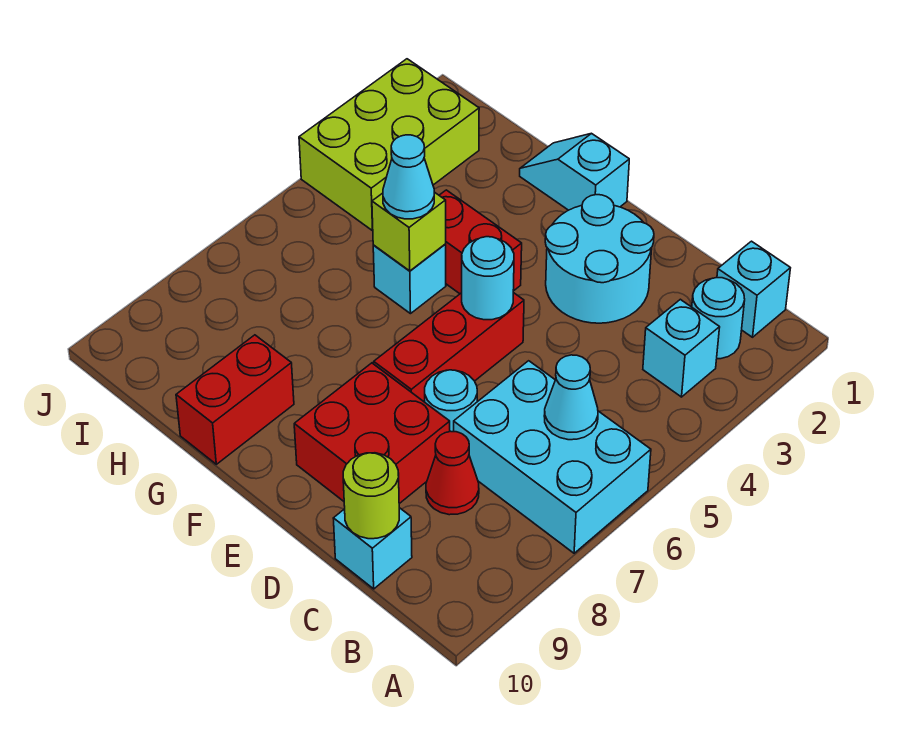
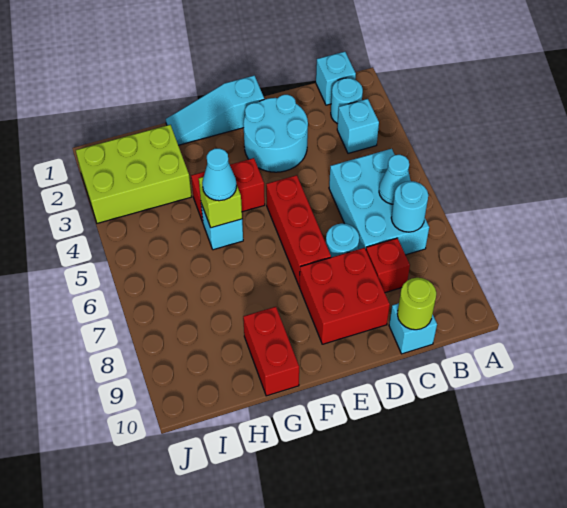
cyan 2x3 brick [454,361,651,553] -> cyan 2x3 brick turned to [329,149,429,255]
red 1x1 cone [426,431,479,515] -> red 1x1 brick [366,238,410,293]
cyan 1x1 round brick [462,237,514,320] -> cyan 1x1 round brick moved to [391,181,428,232]
cyan 1x2 slope [520,133,629,210] -> cyan 1x3 slope [166,76,264,145]
lime 2x3 brick [299,59,479,231] -> lime 2x3 brick turned to [76,125,192,223]

